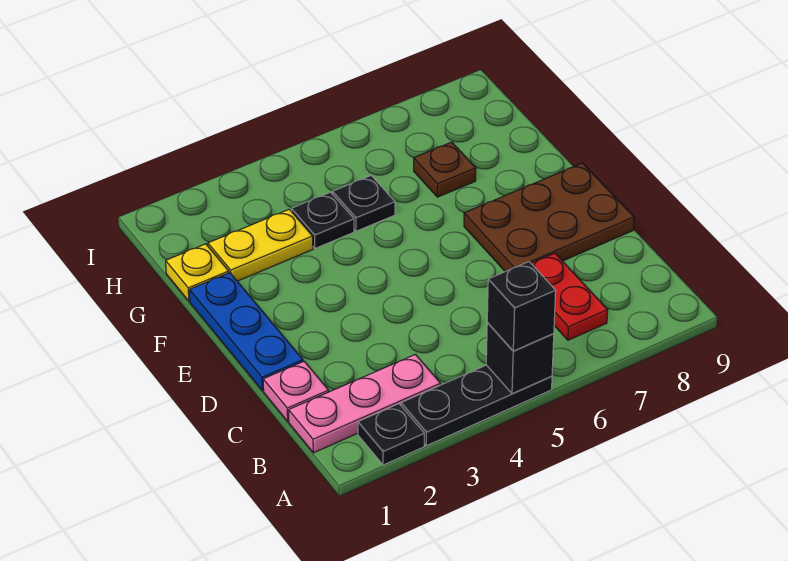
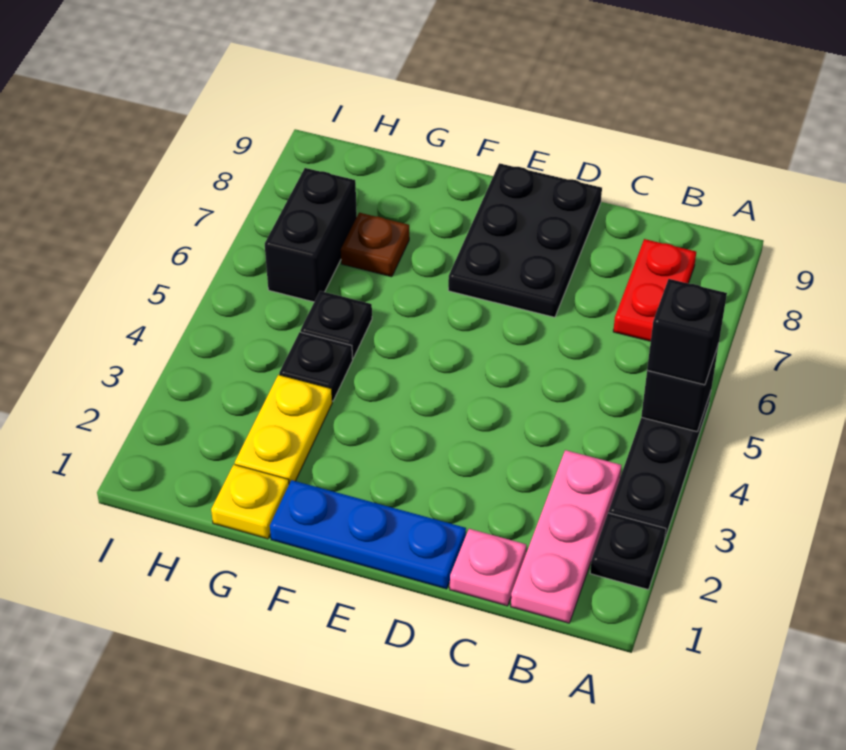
red 1x2 plate [531,253,608,340] -> red 1x2 plate turned to [613,239,696,341]
brown 2x3 plate [464,163,634,272] -> black 2x3 plate [448,163,602,317]
none -> black 1x2 brick [265,168,357,302]

